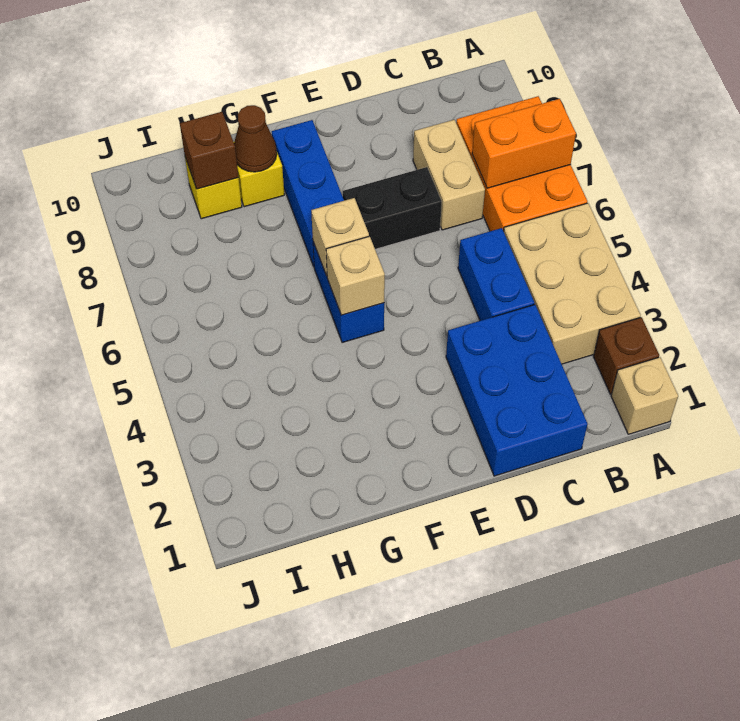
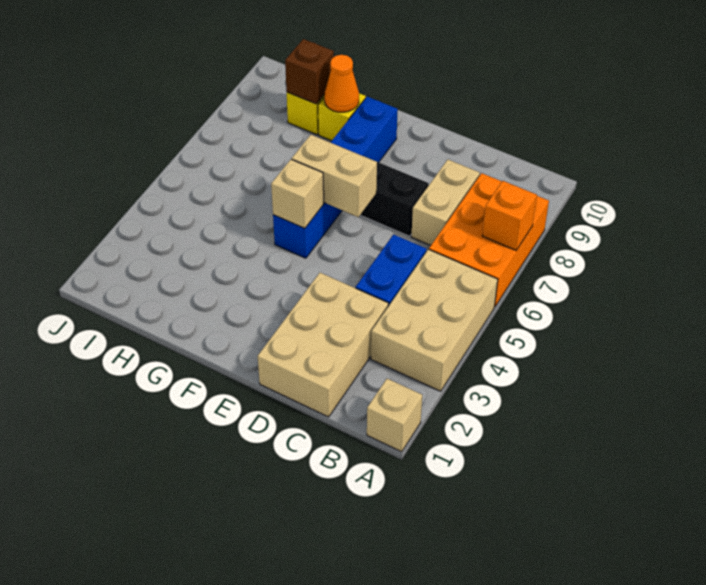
brown 1x1 brick [593,317,659,394] -> none
orange 1x2 brick [472,99,576,188] -> orange 1x1 brick [482,181,537,250]
blue 2x3 brick [446,305,588,476] -> tan 2x3 brick [258,273,389,417]
tan 1x1 brick [311,198,369,276] -> tan 1x2 brick [292,135,377,217]
brown 1x1 cone [234,105,277,172] -> orange 1x1 cone [324,55,359,112]

